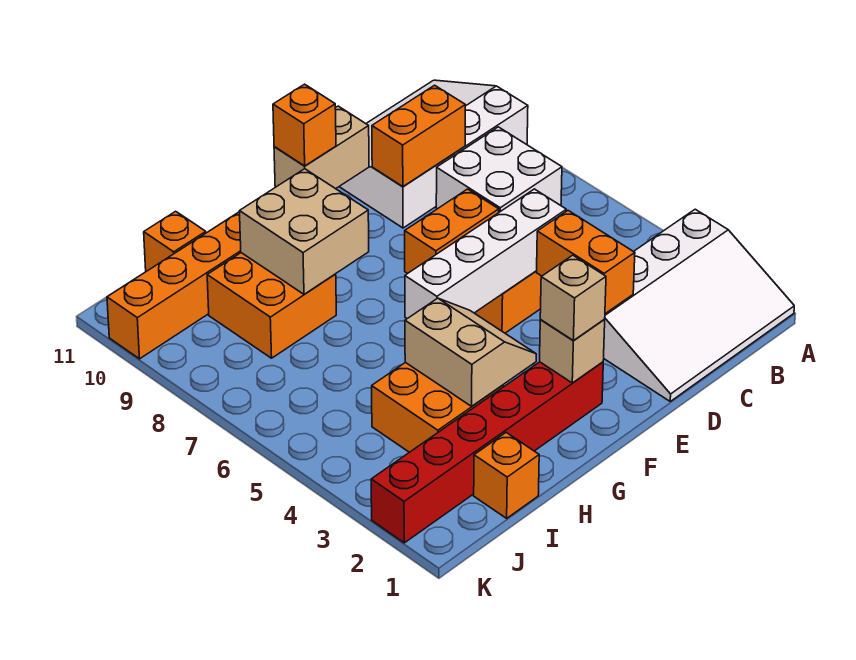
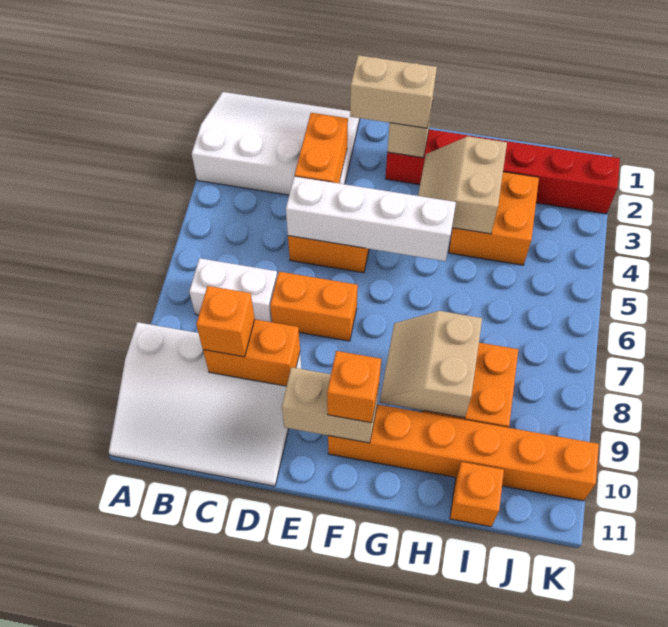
white 2x2 brick [436,127,562,212] -> white 1x2 brick [189,258,277,322]
tan 1x1 brick [540,255,606,340] -> tan 1x2 brick [350,55,437,128]
tan 2x2 brick [239,169,369,294] -> tan 2x2 slope [380,311,482,418]
orange 1x1 brick [474,433,539,518] -> orange 1x1 brick moved to [196,286,255,357]

